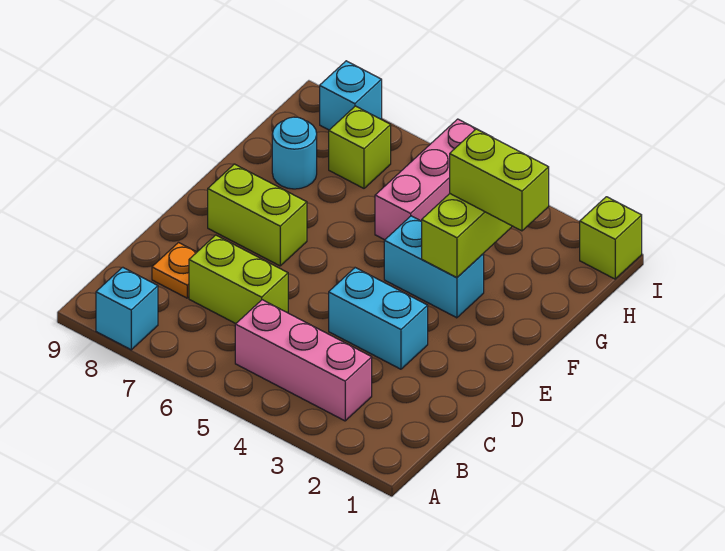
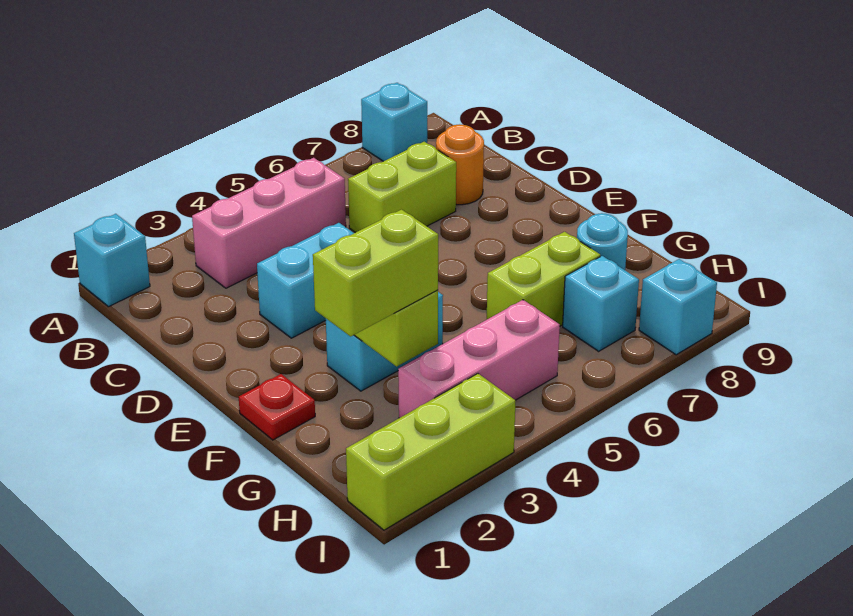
none -> cyan 1x1 brick [74,214,150,307]
orange 1x1 plate [152,243,197,298] -> orange 1x1 round brick [436,124,484,205]
lime 1x2 brick [208,164,307,266] -> lime 1x2 brick moved to [487,232,600,326]
none -> red 1x1 plate [239,374,315,440]
pink 1x3 brick [375,119,486,240] -> pink 1x3 brick turned to [398,300,560,418]
lime 1x1 brick [329,106,391,188] -> cyan 1x1 brick [563,256,639,351]
lime 1x1 brick [580,197,642,279] -> lime 1x3 brick [346,374,516,530]

